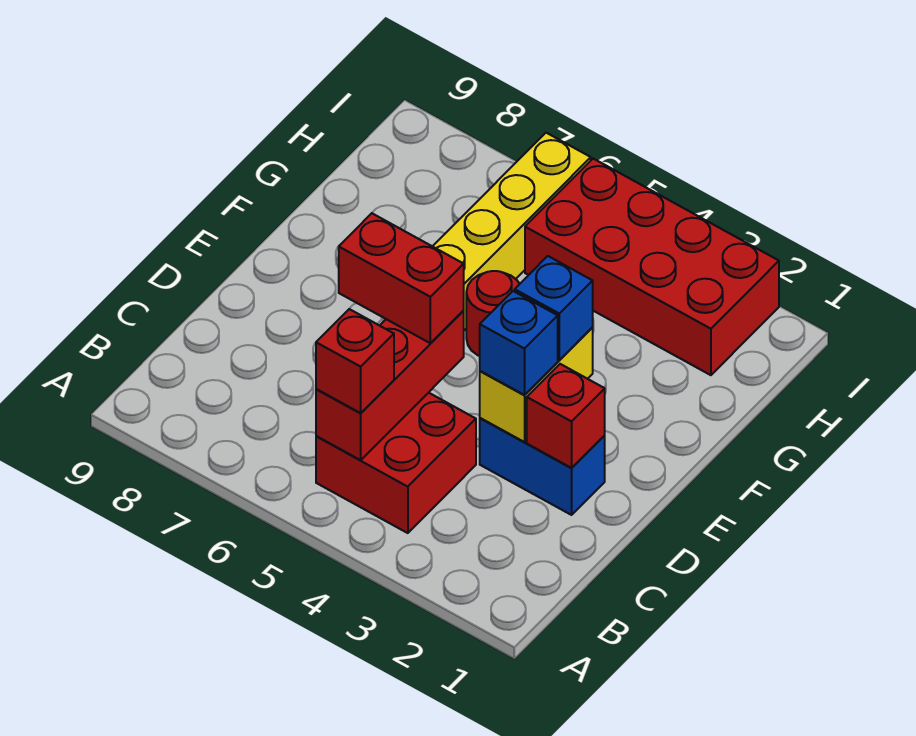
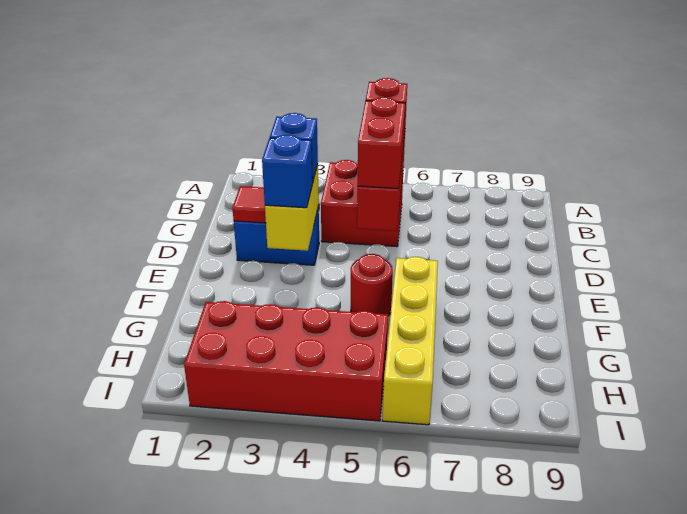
red 1x1 brick [527,364,605,468] -> red 1x1 tile [232,186,266,223]
red 1x2 brick [339,213,464,343] -> red 1x2 brick turned to [358,97,405,189]

